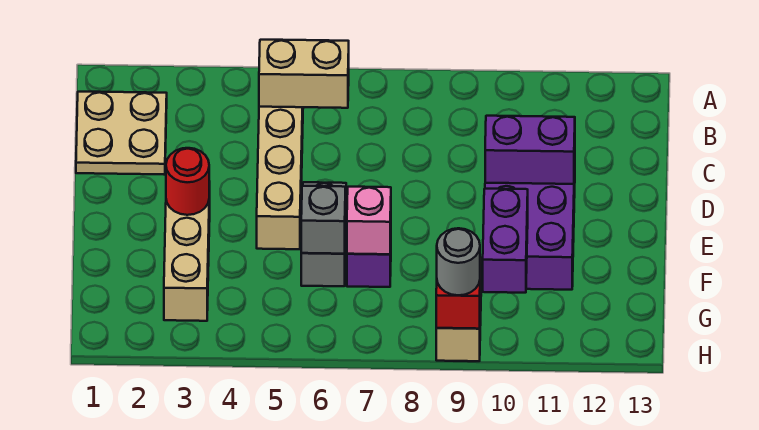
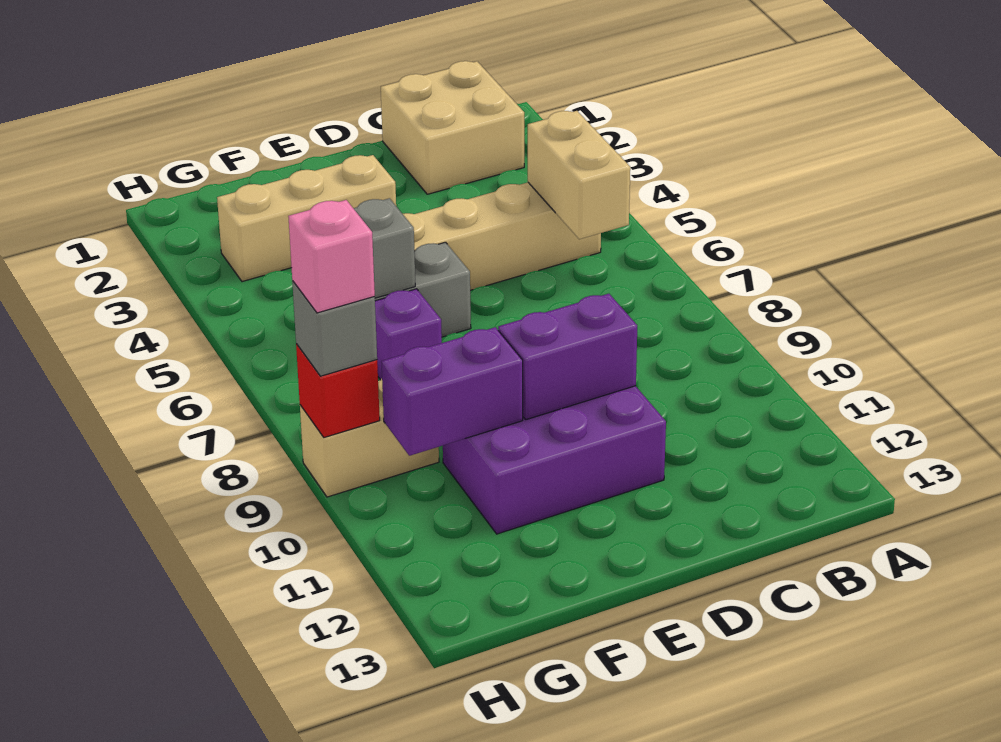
tan 2x2 plate [76,92,167,175] -> tan 2x2 brick [381,61,524,194]
purple 1x2 brick [485,116,575,184] -> purple 1x2 brick turned to [498,294,637,420]
red 1x1 round brick [166,148,209,215] -> none
pink 1x1 brick [347,187,391,254] -> pink 1x1 brick moved to [288,200,375,313]
grey 1x1 round brick [437,228,480,295] -> grey 1x1 brick [292,281,377,376]

